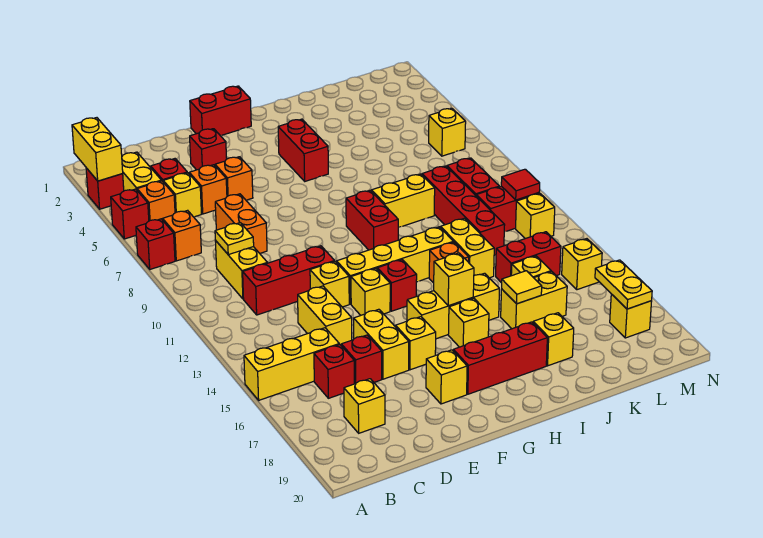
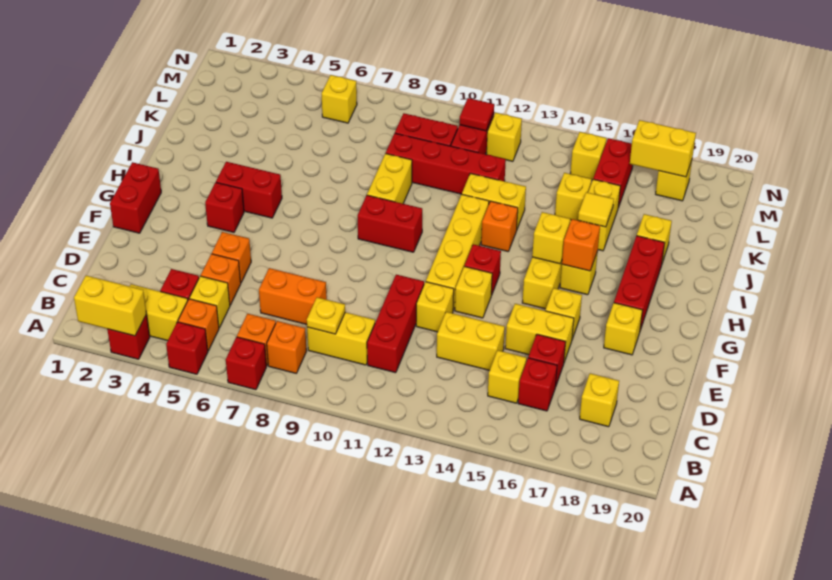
yellow 1x3 brick [244,328,339,400] -> yellow 1x1 brick [488,350,526,403]
none -> orange 1x1 brick [267,321,306,373]
red 1x1 brick [190,129,227,170] -> red 1x1 brick moved to [205,183,244,232]
none -> orange 1x1 brick [562,219,600,271]
red 1x2 brick [496,232,561,283] -> red 1x2 brick moved to [593,138,633,208]
yellow 1x2 plate [595,260,652,309] -> yellow 1x2 brick [630,120,696,177]

